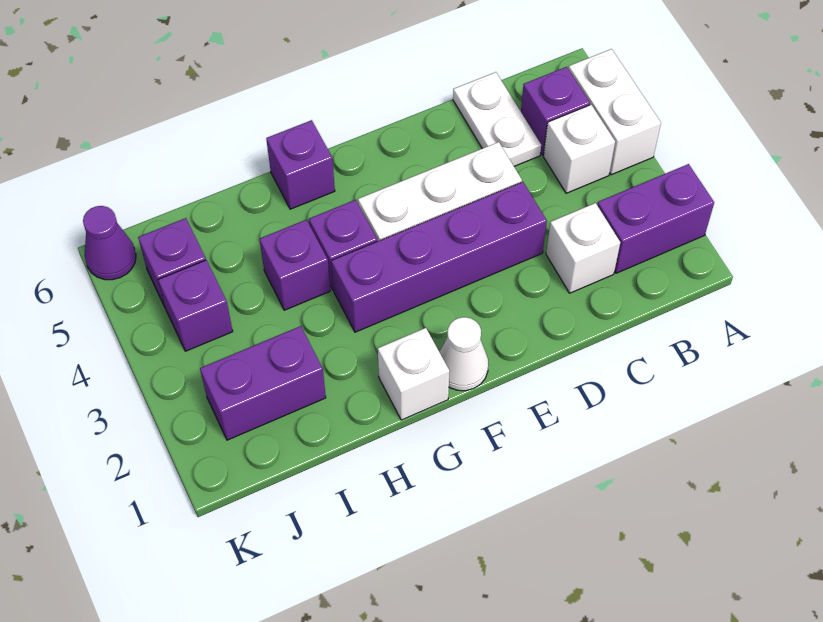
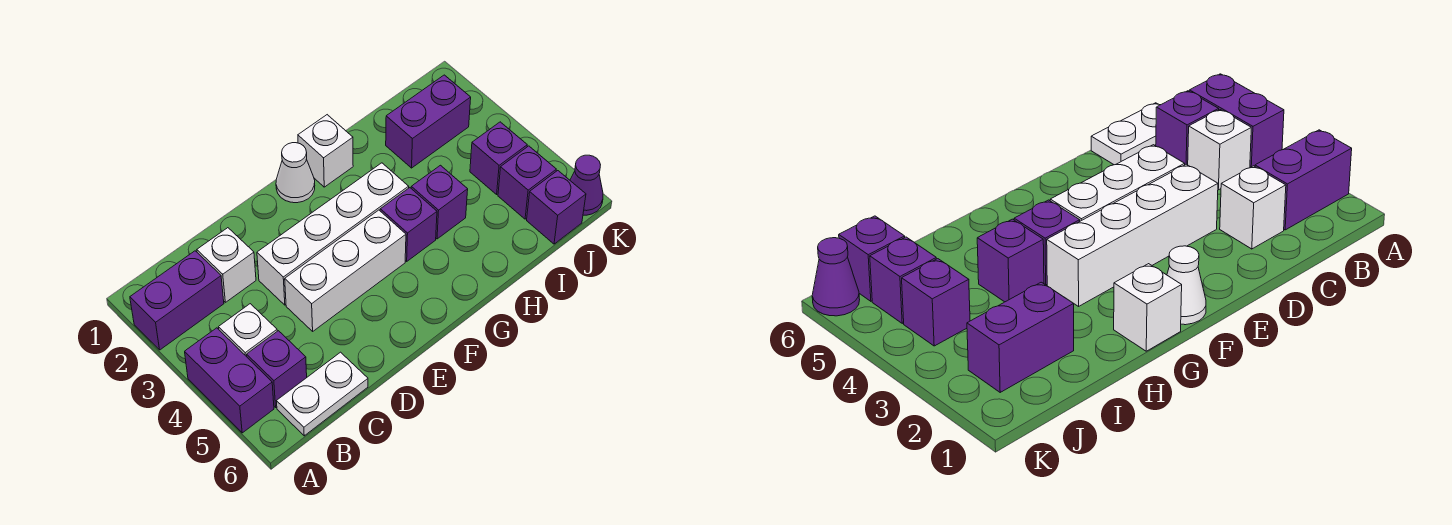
white 1x2 brick [569,49,661,175] -> purple 1x2 brick [185,328,274,433]
white 1x2 plate [453,72,541,166] -> white 1x2 plate turned to [277,352,368,436]
purple 1x4 brick [331,182,547,332] -> white 1x4 brick [257,163,409,305]
purple 1x1 brick [266,120,335,209] -> purple 1x1 brick moved to [527,171,586,244]

